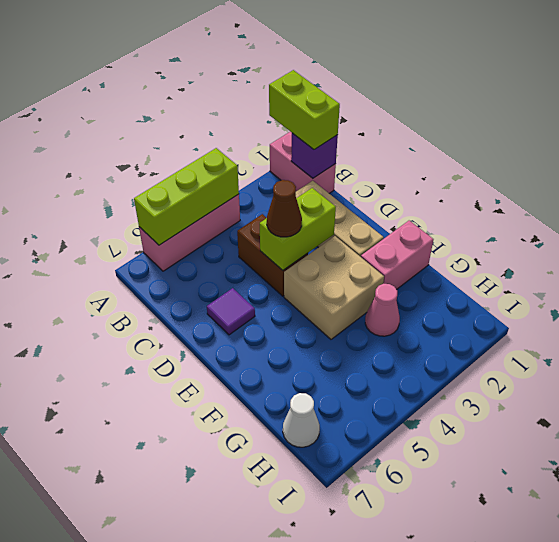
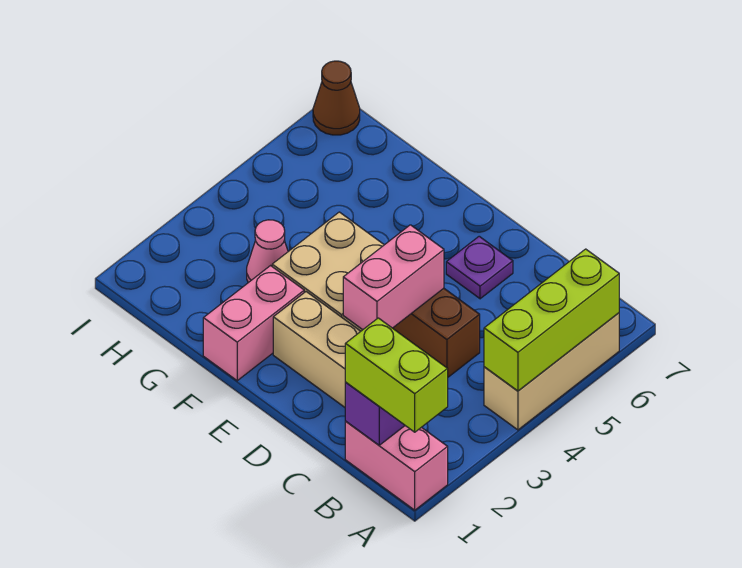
pink 1x3 brick [139,194,240,271] -> tan 1x3 brick [484,313,619,430]
lime 1x2 brick [260,188,336,270] -> pink 1x2 brick [343,225,444,330]
brown 1x1 cone [267,180,302,237] -> brown 1x1 cone moved to [313,61,360,135]
purple 1x1 tile [207,288,255,335] -> purple 1x1 plate [446,236,513,299]
white 1x1 cone [283,393,320,447] -> none

